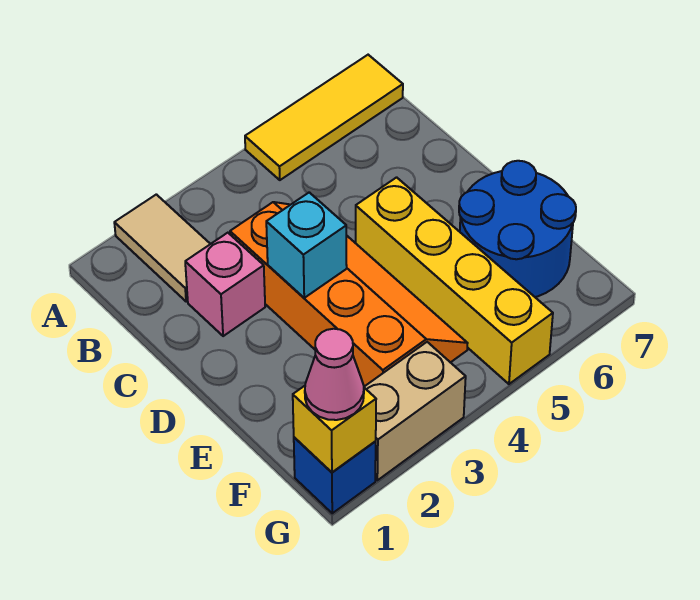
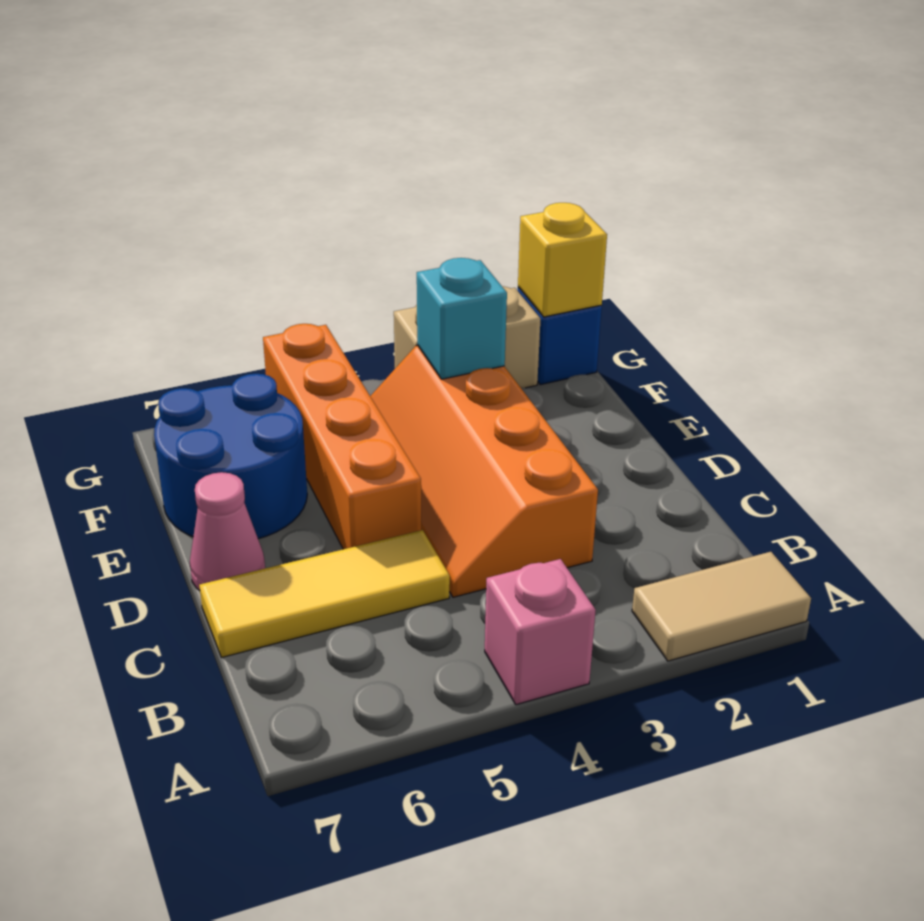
tan 1x2 tile [114,194,210,302] -> tan 1x2 tile turned to [632,552,811,661]
yellow 1x3 tile [245,55,403,180] -> yellow 1x3 tile moved to [199,530,450,657]
pink 1x1 brick [185,233,265,336] -> pink 1x1 brick moved to [485,559,596,705]
cyan 1x1 brick [266,192,347,298] -> cyan 1x1 brick moved to [417,258,507,379]
yellow 1x4 brick [356,177,553,384] -> orange 1x4 brick [263,324,421,549]
pink 1x1 cone [305,329,364,420] -> pink 1x1 cone moved to [190,472,265,590]

